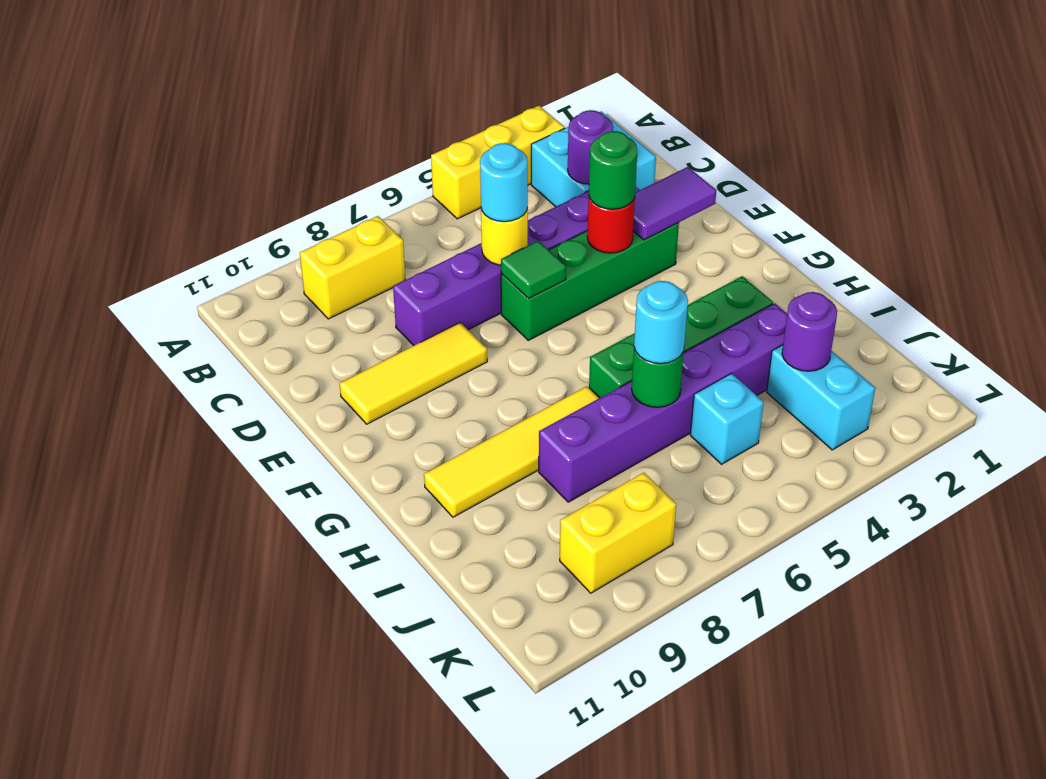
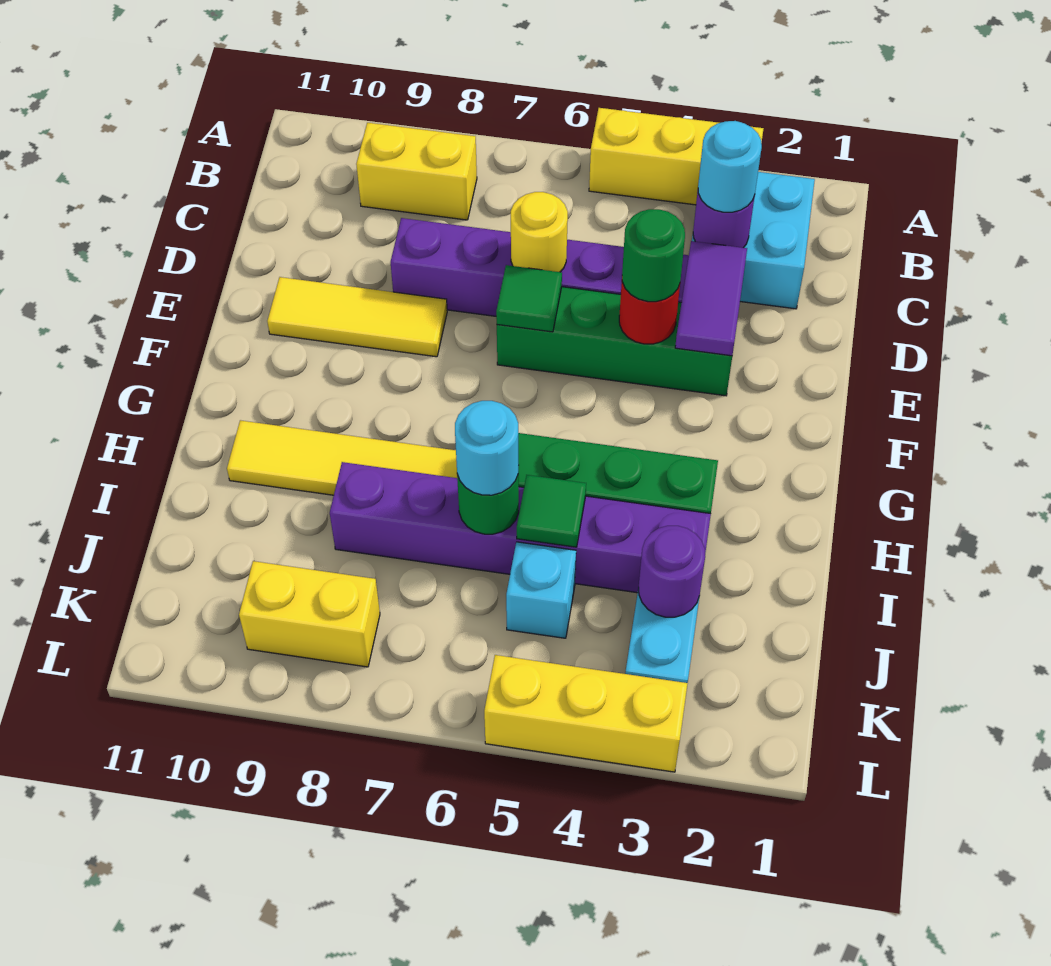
cyan 1x1 round brick [480,143,528,222] -> cyan 1x1 round brick moved to [698,121,762,212]
purple 1x2 tile [633,167,716,240] -> purple 1x2 tile turned to [675,241,747,356]
none -> green 1x1 tile [517,475,586,547]
none -> yellow 1x3 brick [484,655,688,772]

